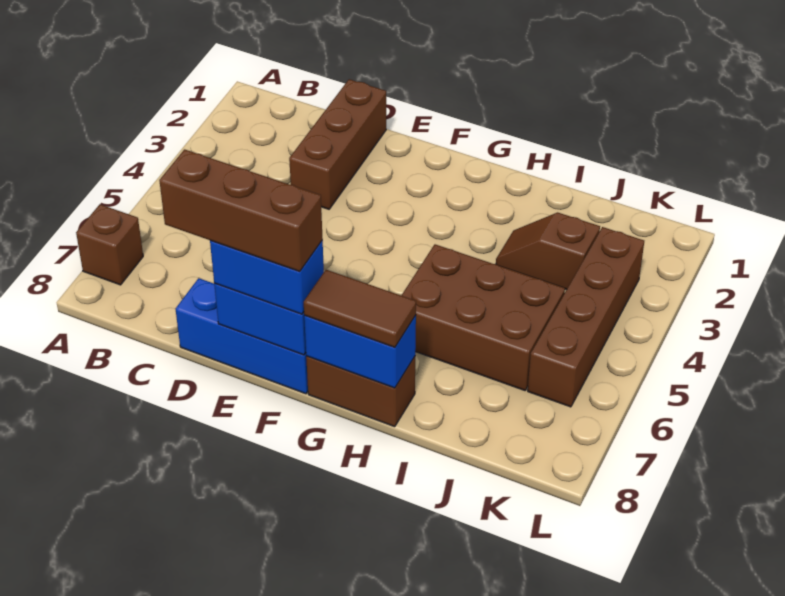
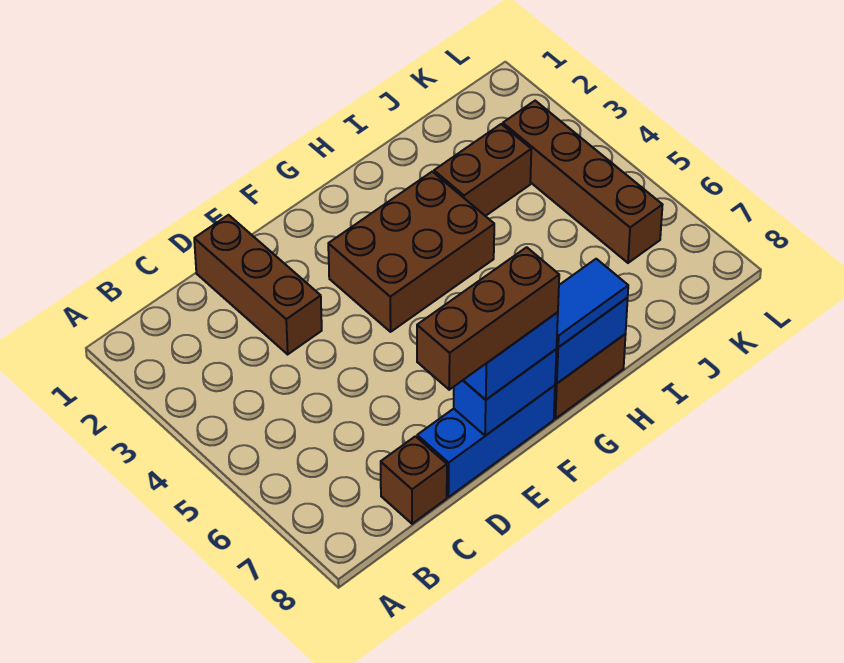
brown 1x1 brick [76,204,143,285] -> brown 1x1 brick moved to [381,436,447,524]
brown 1x2 tile [304,270,416,348] -> blue 1x2 tile [557,259,628,347]
brown 2x3 brick [401,244,565,390] -> brown 2x3 brick moved to [328,172,494,332]
brown 1x2 slope [496,212,600,290] -> brown 1x2 brick [434,124,531,216]

